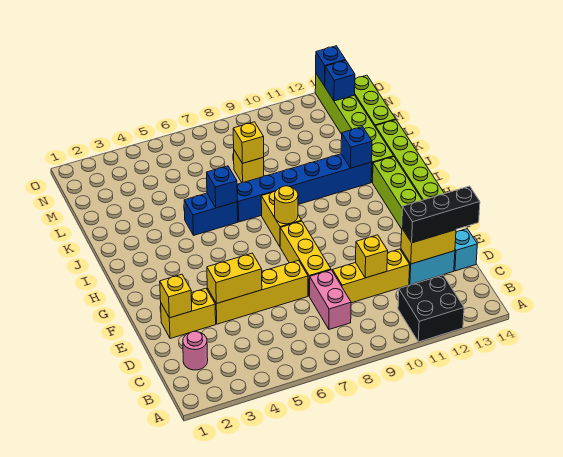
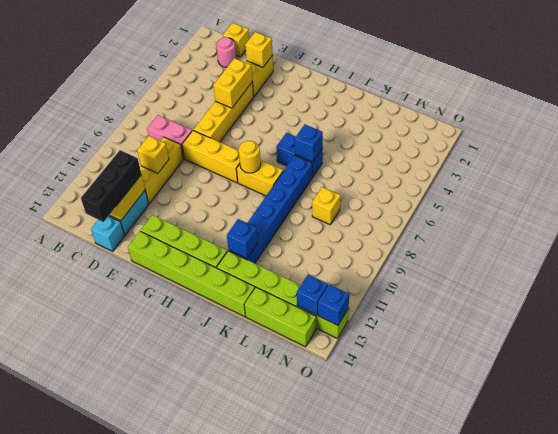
black 2x2 brick [398,275,464,342] -> none
blue 1x2 brick [184,193,238,235] -> blue 1x2 brick turned to [277,133,323,177]
yellow 1x1 brick [233,122,264,163] -> yellow 1x1 brick moved to [223,23,249,57]

